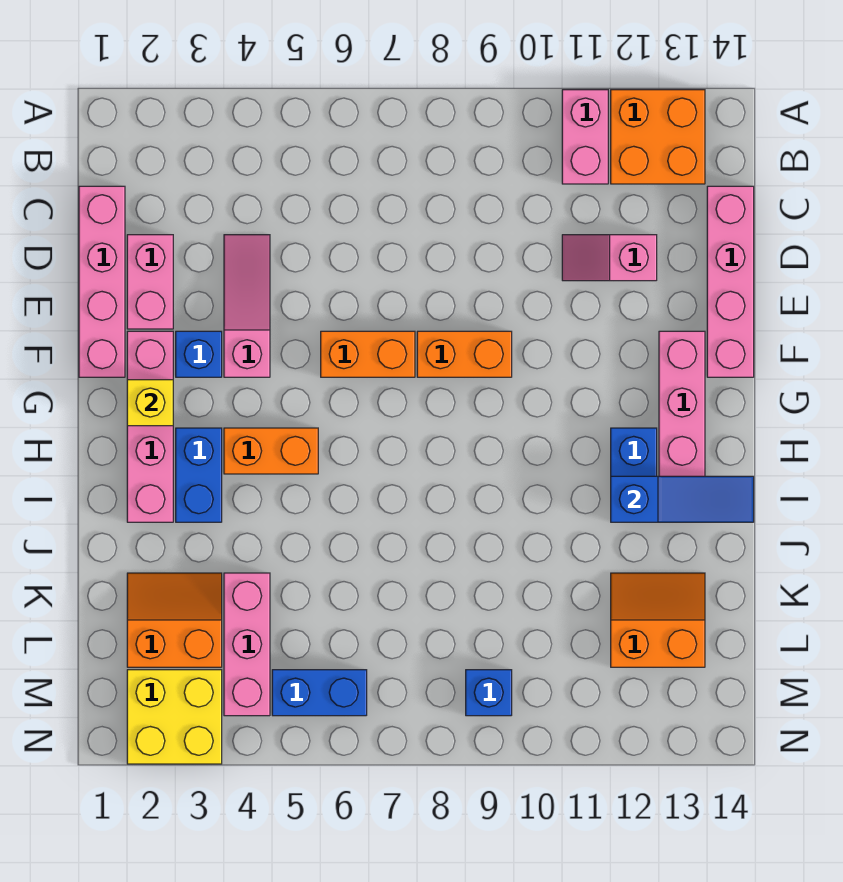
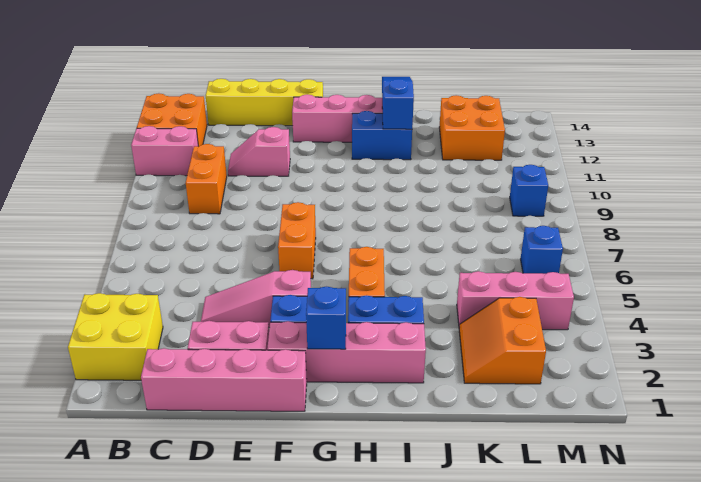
pink 1x4 brick [707,186,754,377] -> yellow 1x4 brick [206,79,323,126]
pink 1x2 slope [562,235,657,281] -> pink 1x2 slope turned to [228,127,290,176]
orange 1x2 brick [417,331,512,377] -> orange 1x2 brick moved to [186,144,227,214]
yellow 1x1 brick [127,380,173,426] -> blue 1x1 brick [306,287,346,349]
orange 2x2 slope [611,573,705,667] -> orange 2x2 brick [439,95,505,160]
yellow 2x2 brick [127,670,222,764] -> yellow 2x2 brick moved to [68,293,163,380]
blue 1x2 brick [272,670,367,716] -> blue 1x1 brick [521,226,563,274]

